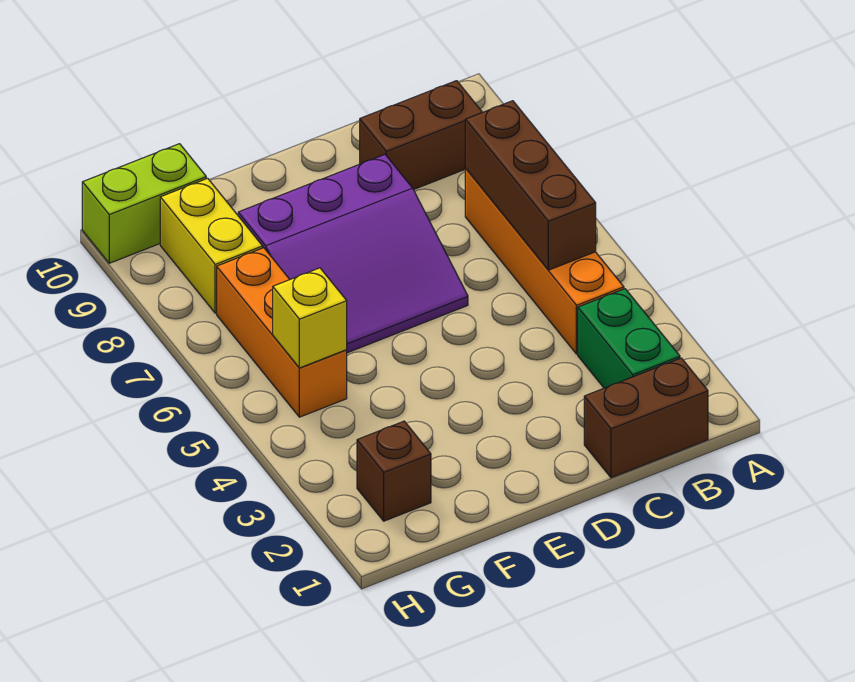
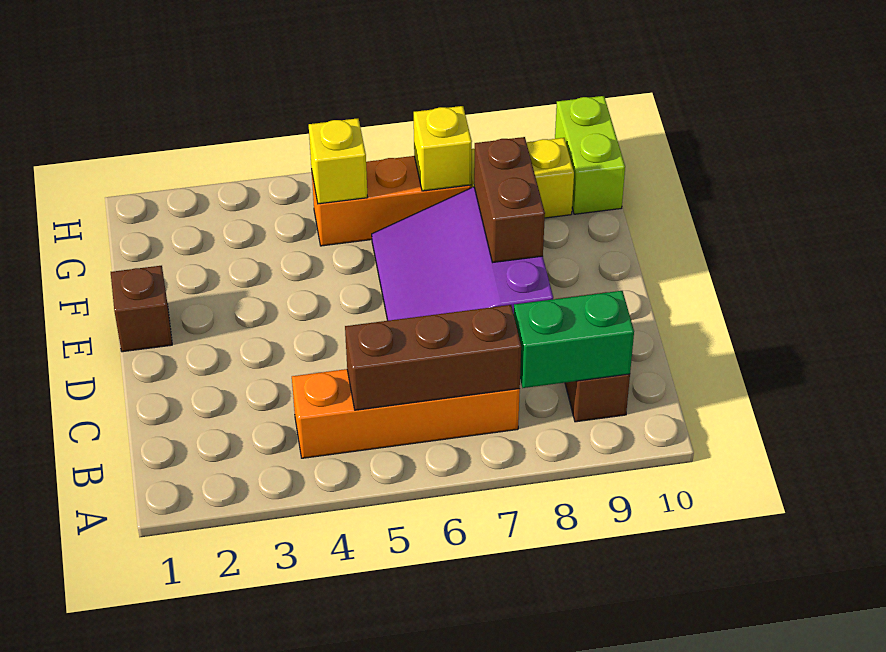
brown 1x2 brick [584,358,708,478] -> brown 1x2 brick moved to [474,137,545,262]
green 1x2 brick [578,289,680,388] -> green 1x2 brick moved to [514,291,634,388]
brown 1x1 brick [357,421,431,521] -> brown 1x1 brick moved to [111,266,172,352]
none -> yellow 1x1 brick [414,106,472,191]

